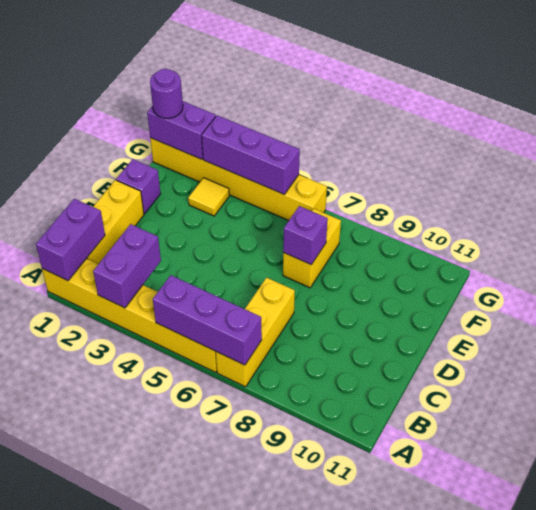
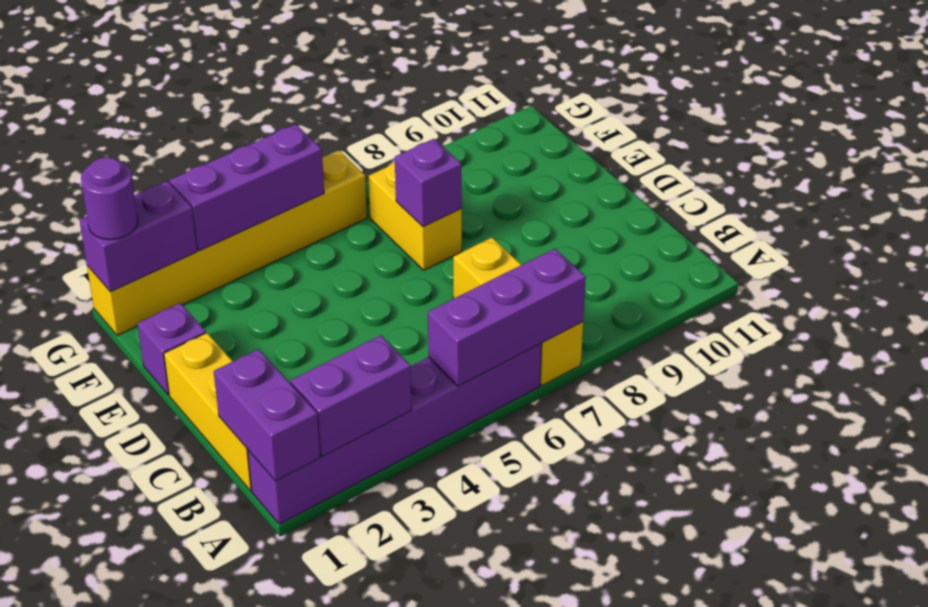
yellow 1x6 brick [42,258,217,372] -> purple 1x6 brick [248,344,542,524]
purple 1x2 brick [93,224,161,308] -> purple 1x2 brick turned to [291,335,412,456]
yellow 1x1 tile [188,178,229,216] -> none

